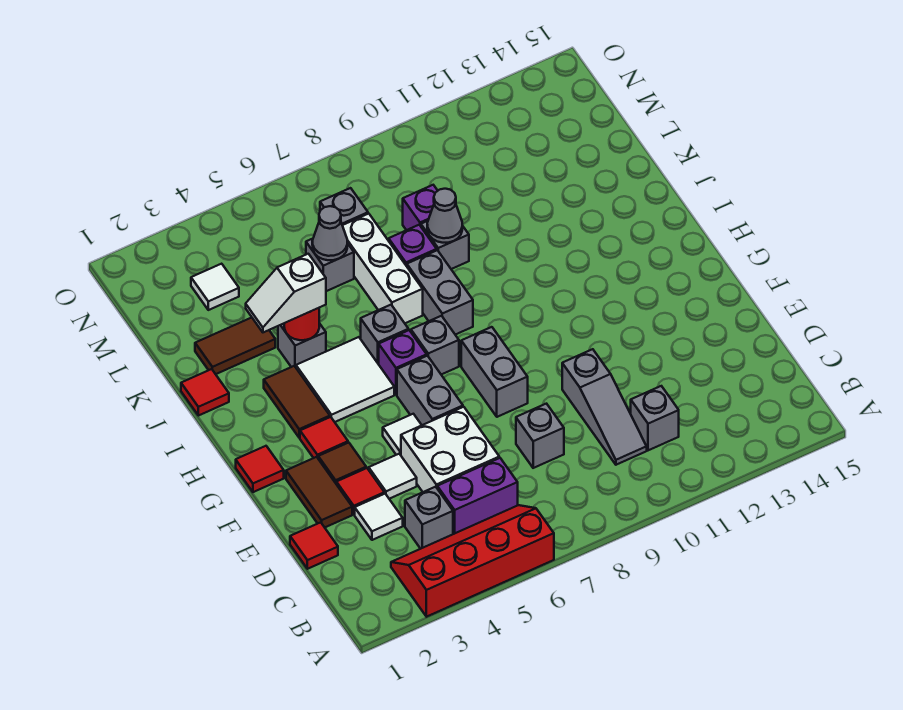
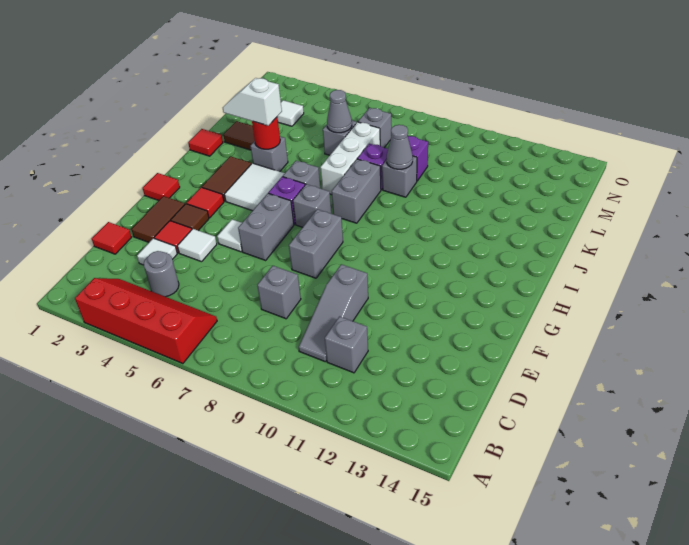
grey 1x1 brick [405,487,453,549] -> grey 1x1 round brick [144,251,179,297]
purple 1x2 brick [437,458,518,534] -> none
white 2x2 brick [401,407,499,492] -> none

